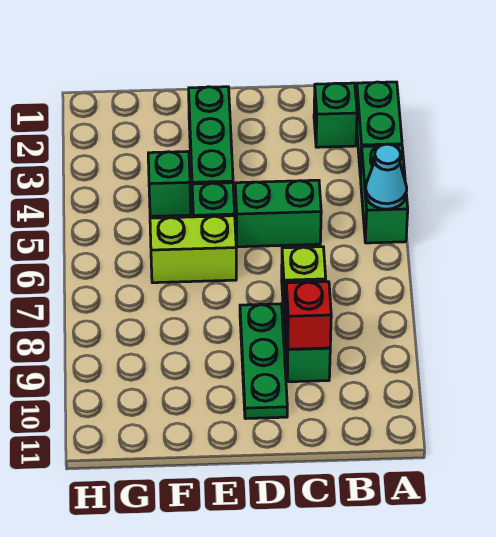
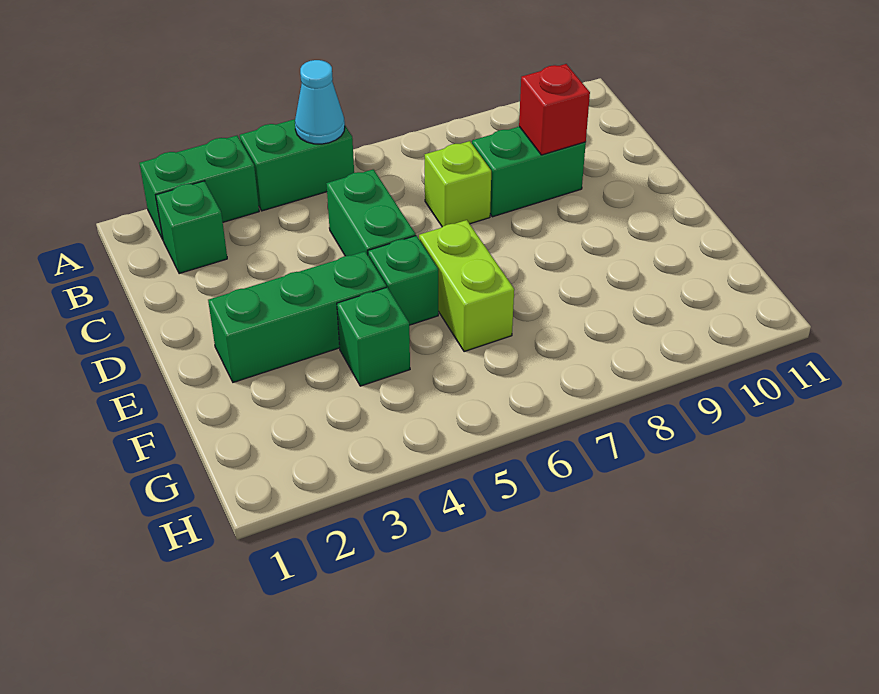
green 1x3 plate [240,304,287,419] -> none

